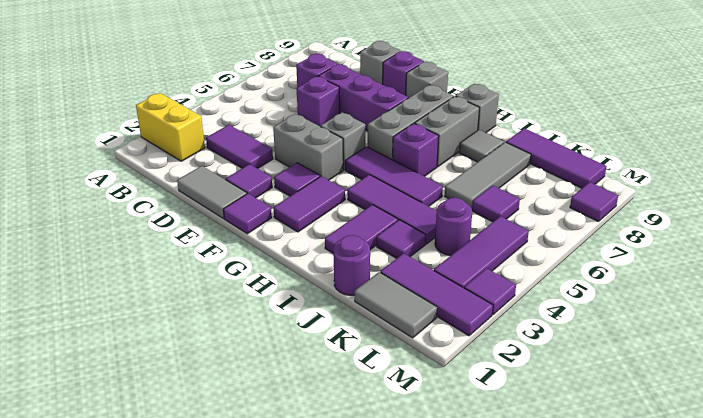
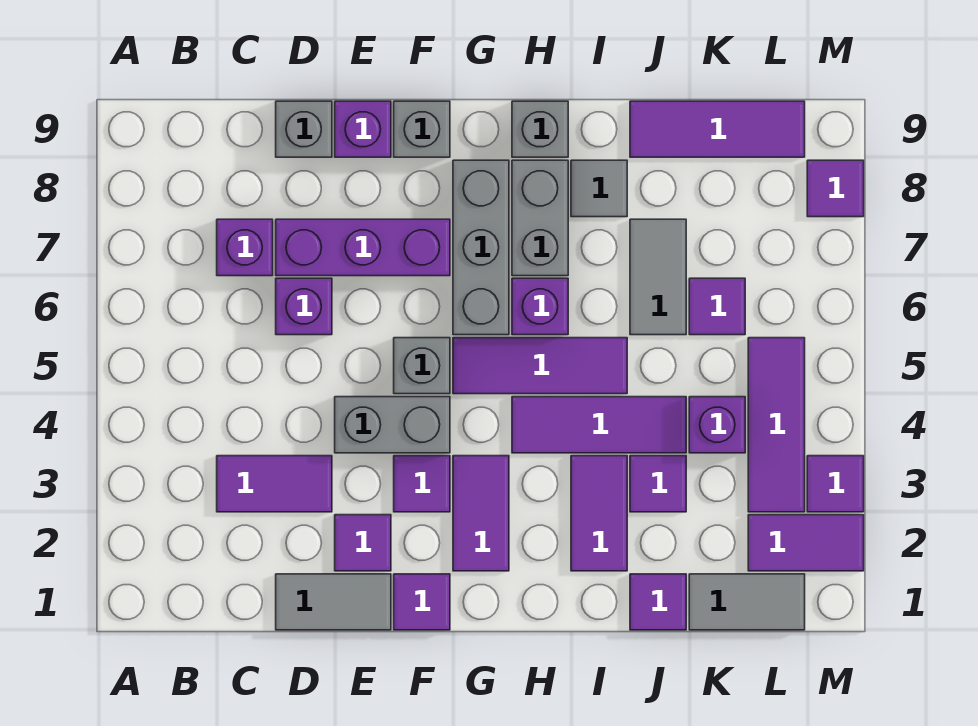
yellow 1x2 brick [136,93,205,161] -> none
purple 1x1 round brick [333,235,370,295] -> purple 1x1 tile [630,574,686,630]
grey 1x3 tile [445,142,531,208] -> grey 1x2 tile [630,219,686,335]
purple 1x3 tile [380,253,493,336] -> purple 1x2 tile [748,515,864,571]
purple 1x1 round brick [435,198,472,255] -> purple 1x1 brick [689,397,745,453]

